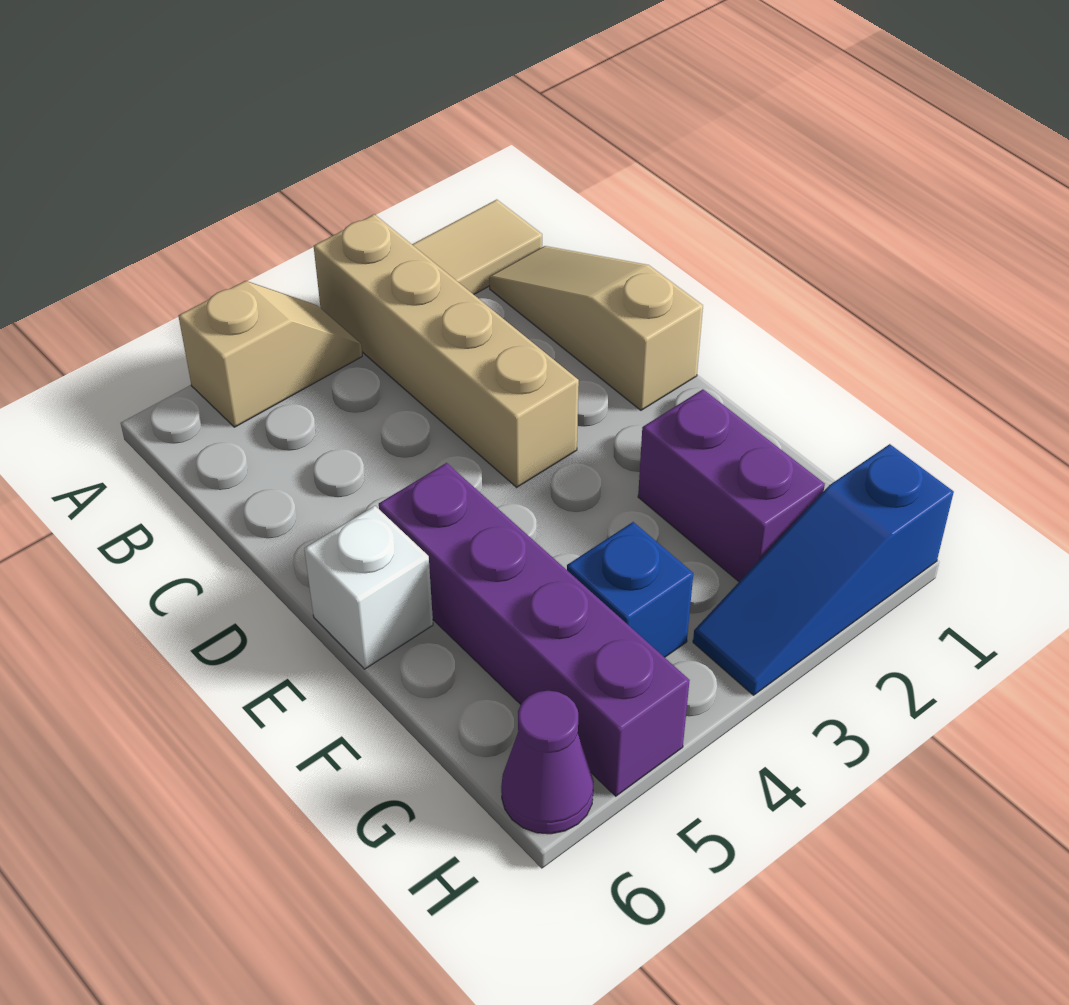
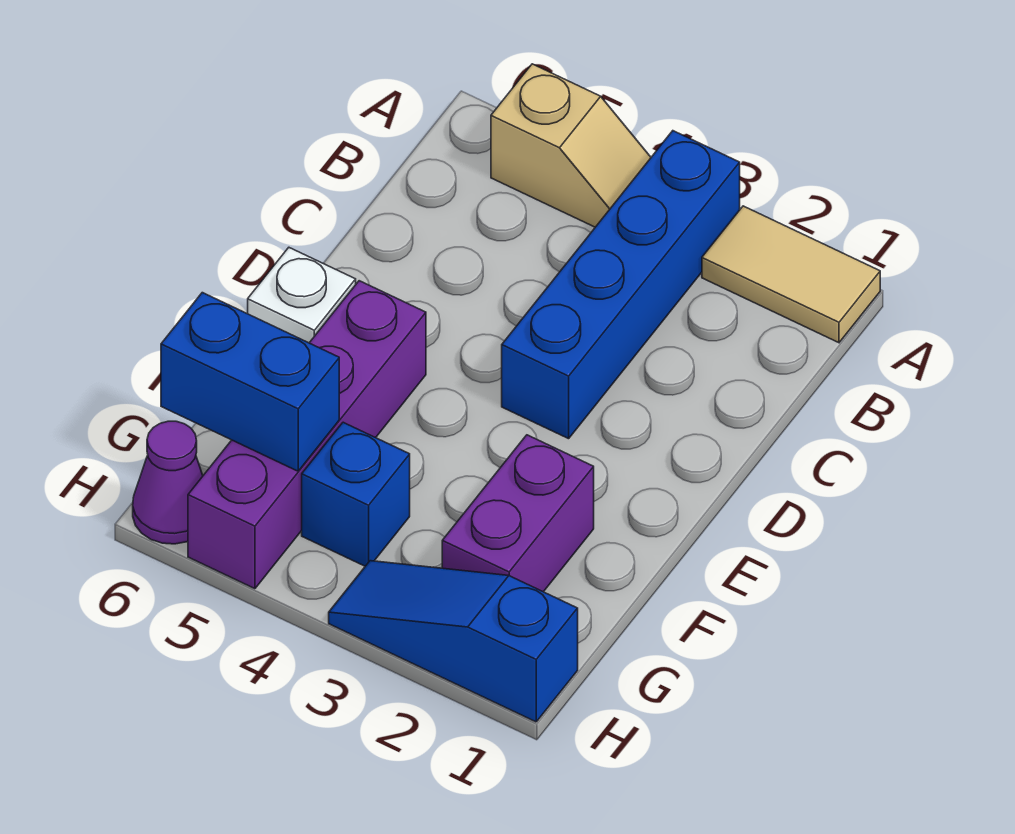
tan 1x4 brick [314,214,579,487] -> blue 1x4 brick [502,131,740,439]
tan 1x3 slope [489,246,703,410] -> none
none -> blue 1x2 brick [161,293,339,471]

